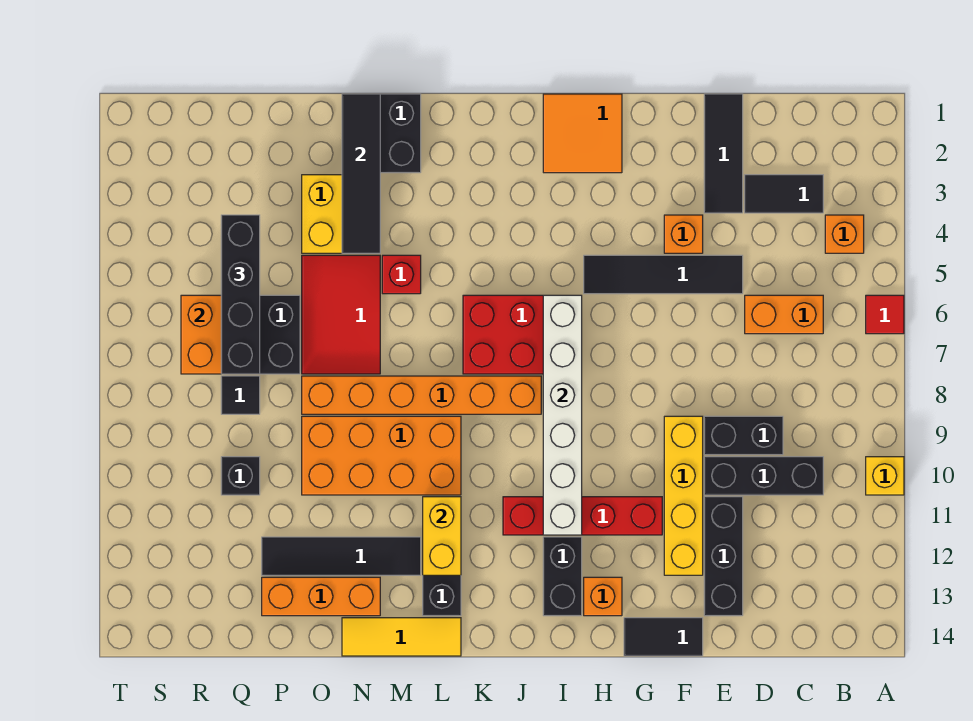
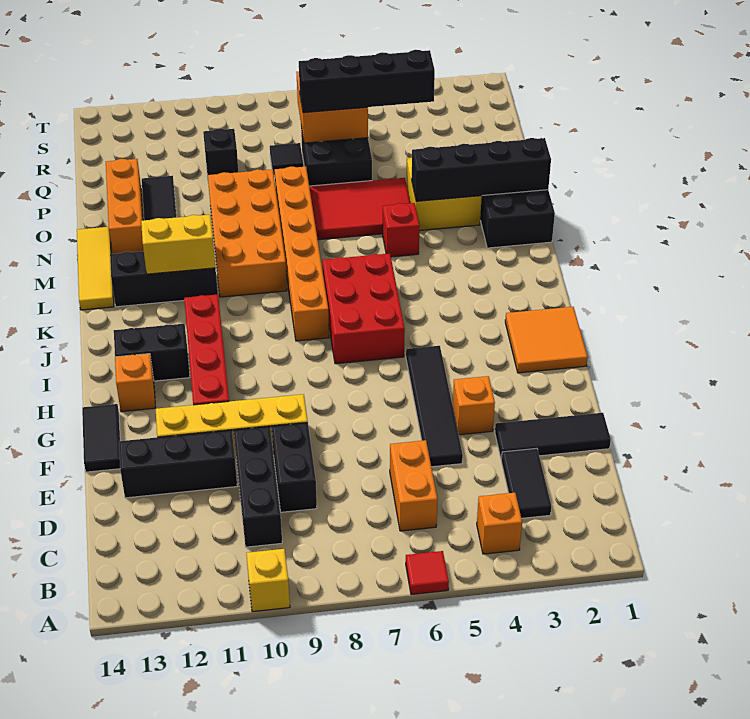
white 1x6 brick [543,295,582,535] -> none
black 1x4 tile [342,94,380,253] -> black 1x4 brick [412,138,551,201]

